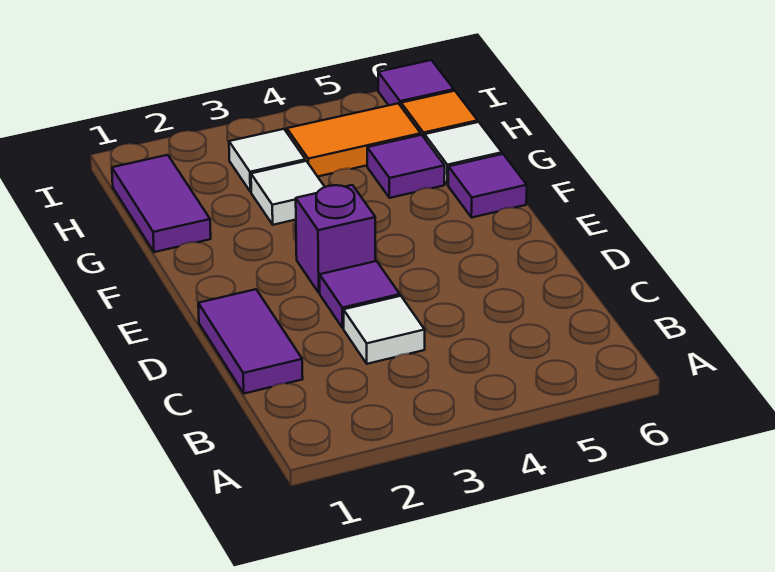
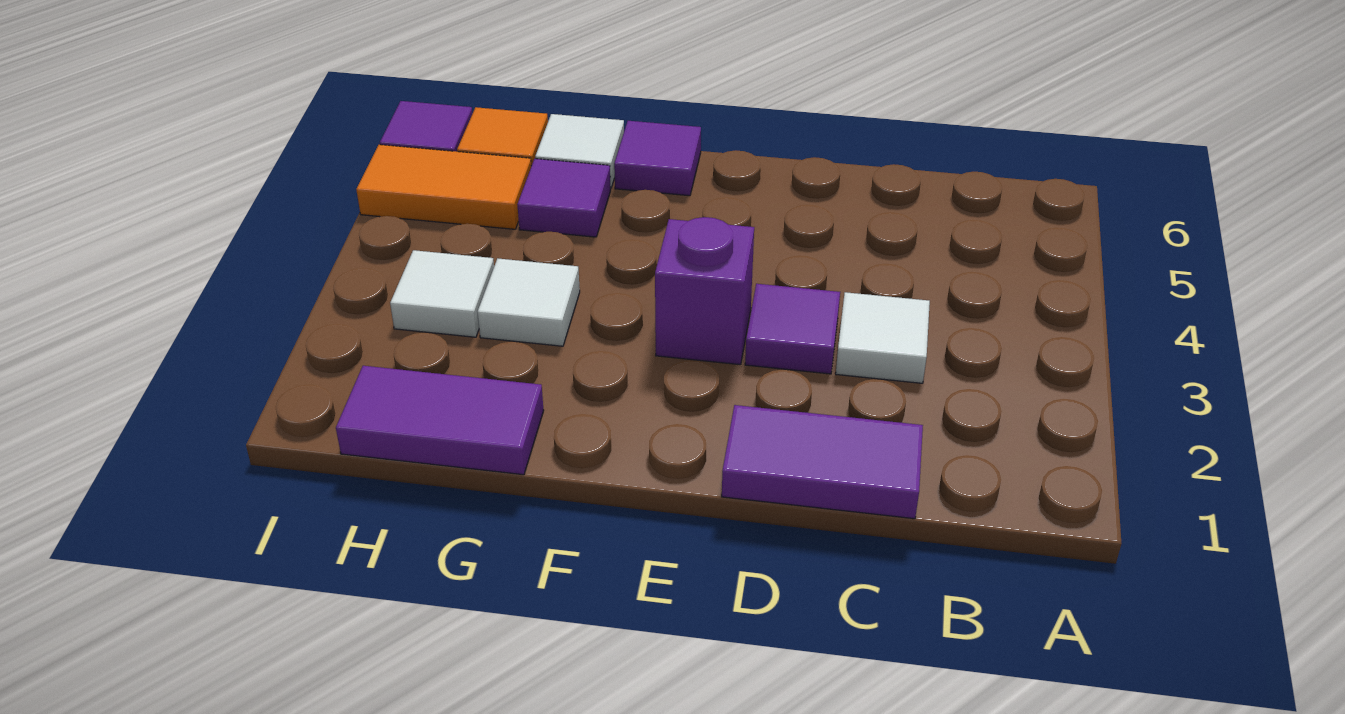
orange 1x2 tile [287,103,421,177] -> orange 1x2 tile turned to [356,145,531,229]

